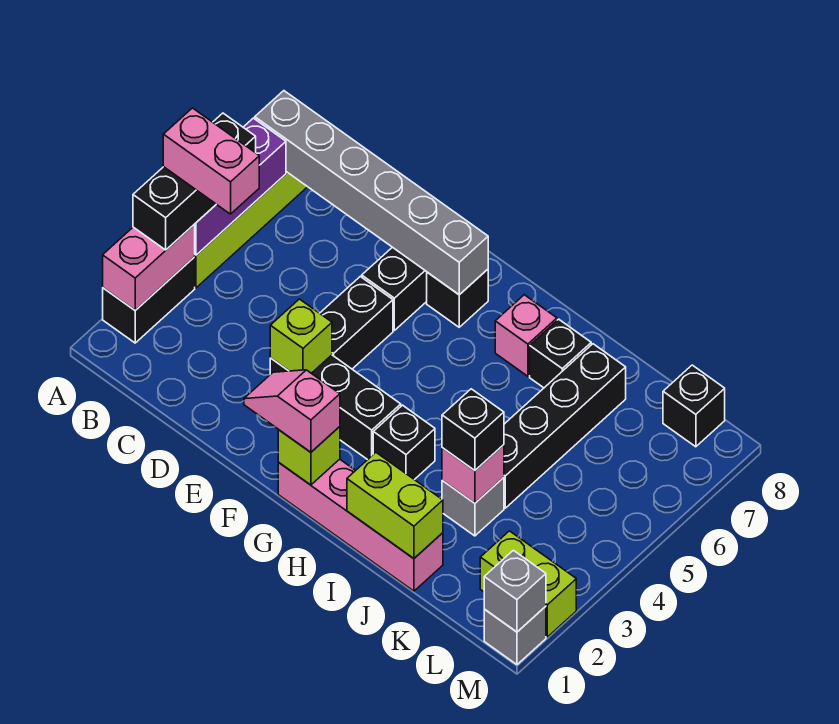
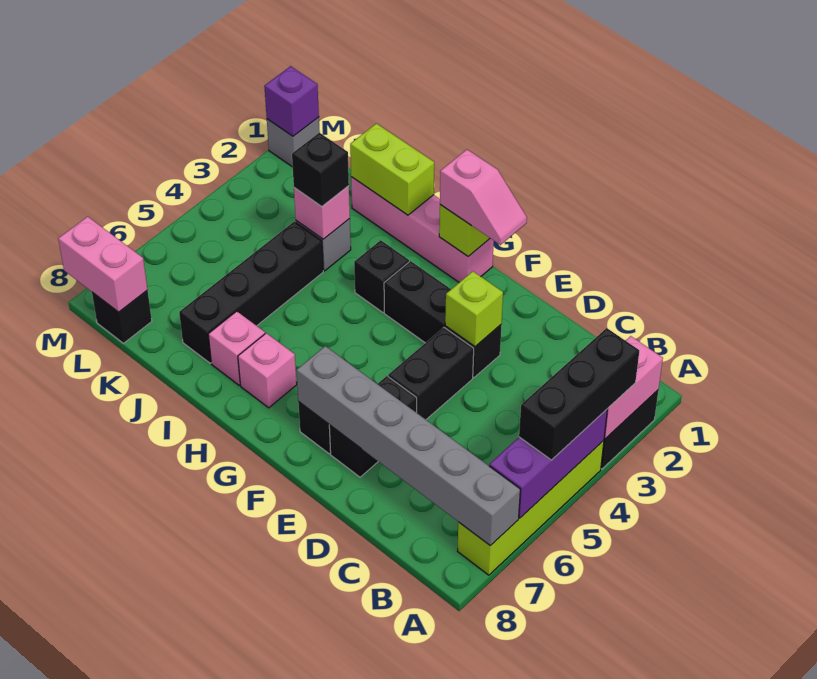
pink 1x2 brick [163,108,259,214] -> pink 1x2 brick moved to [58,217,148,312]
black 1x1 brick [530,319,591,388] -> pink 1x1 brick [208,311,265,385]
lime 1x2 brick [480,531,576,637] -> none
grey 1x1 brick [484,550,546,632] -> purple 1x1 brick [264,66,319,136]

